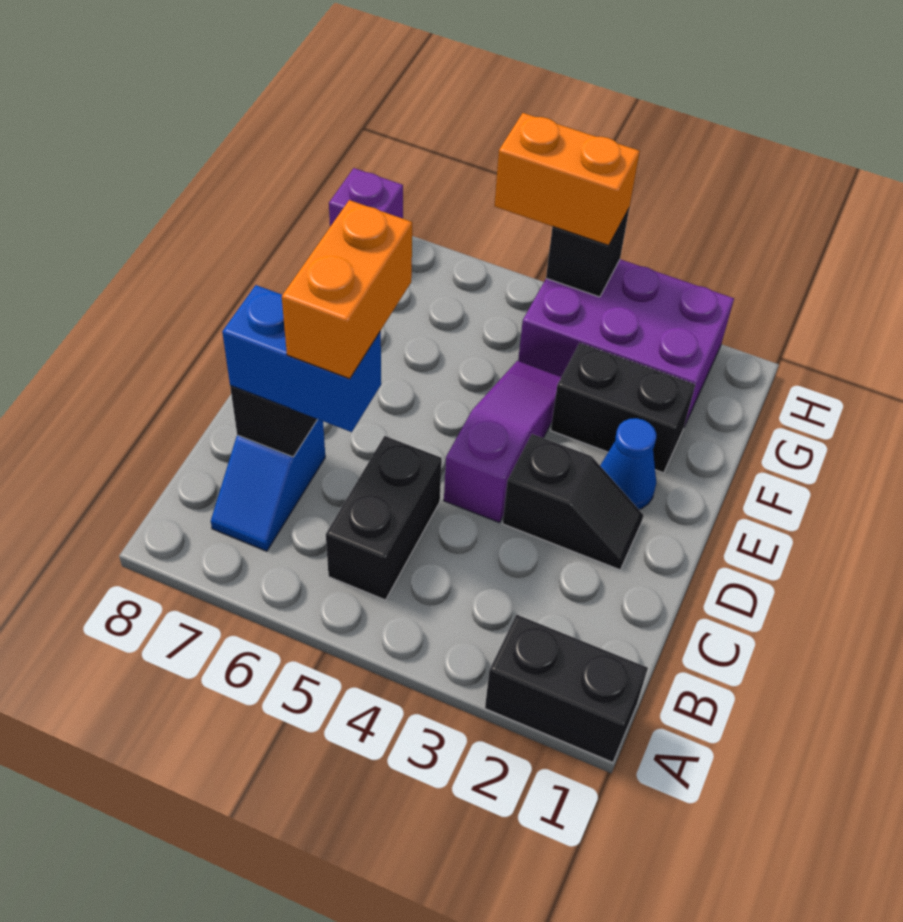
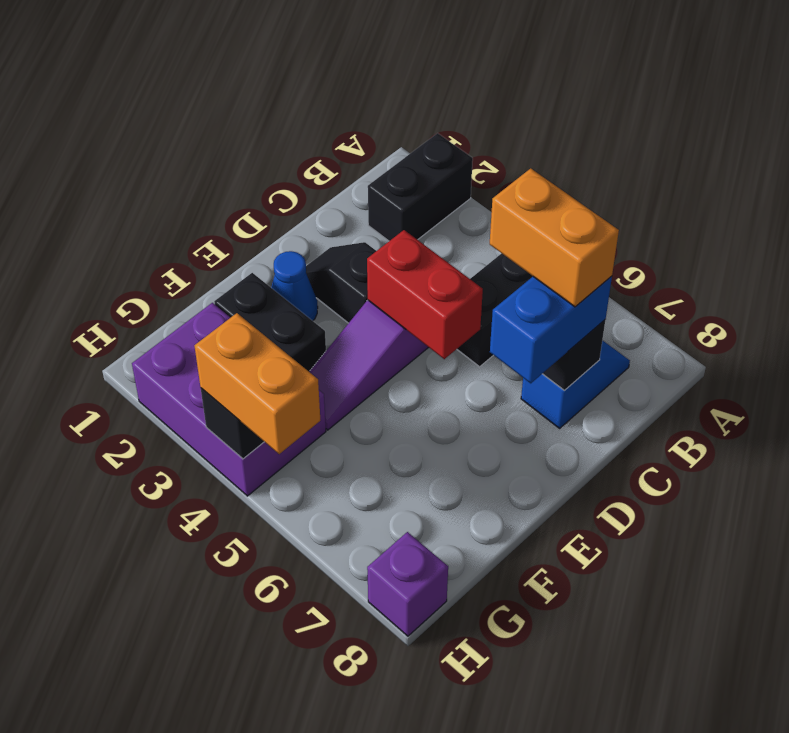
black 1x2 brick [485,615,648,762] -> black 1x2 brick turned to [368,133,473,241]
blue 1x2 brick [222,285,381,432] -> blue 1x2 brick turned to [490,276,612,383]
orange 1x2 brick [282,200,412,379] -> orange 1x2 brick turned to [490,168,619,307]
none -> red 1x2 brick [367,230,483,359]

